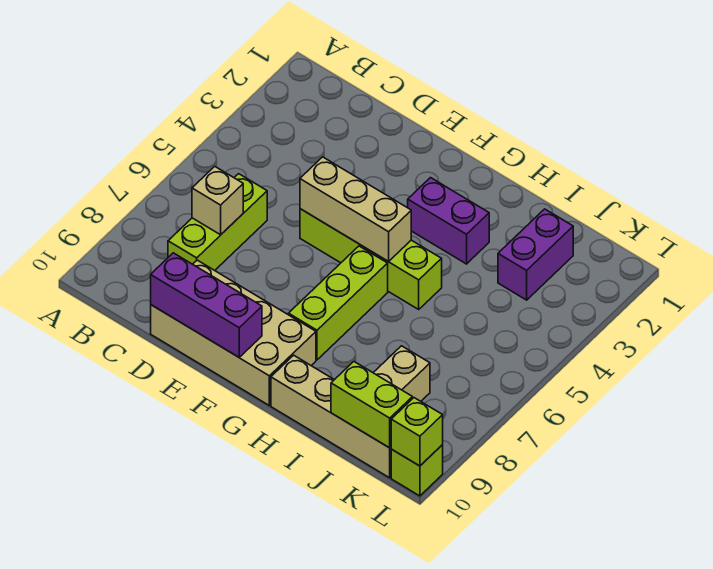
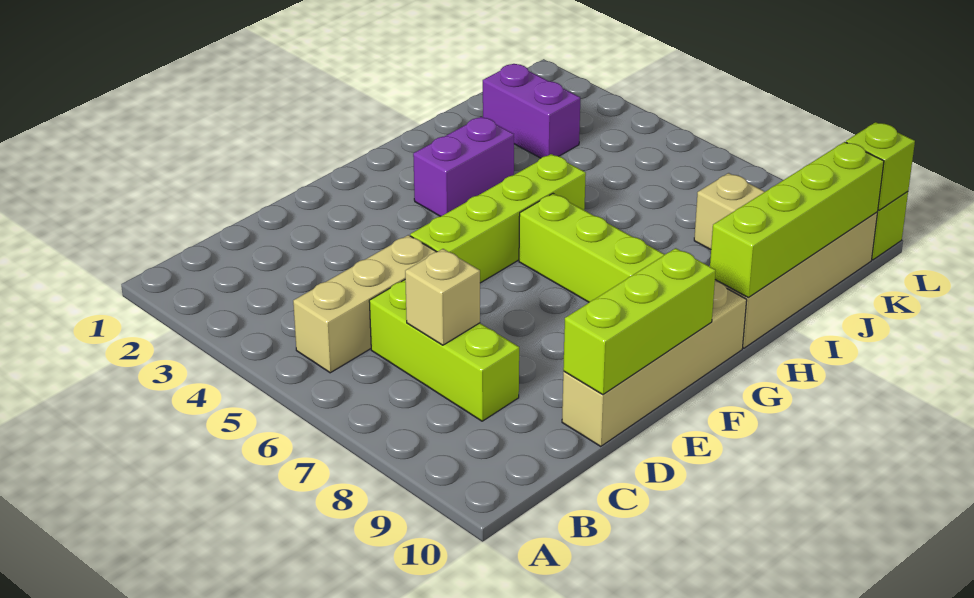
tan 2x4 brick [151,260,316,405] -> tan 1x4 brick [562,281,747,447]
purple 1x3 brick [151,253,262,357] -> lime 1x3 brick [563,248,716,395]
tan 1x3 brick [300,157,411,262] -> tan 1x3 brick moved to [293,235,436,373]
lime 1x2 brick [331,362,413,448] -> lime 1x4 brick [710,142,884,297]

